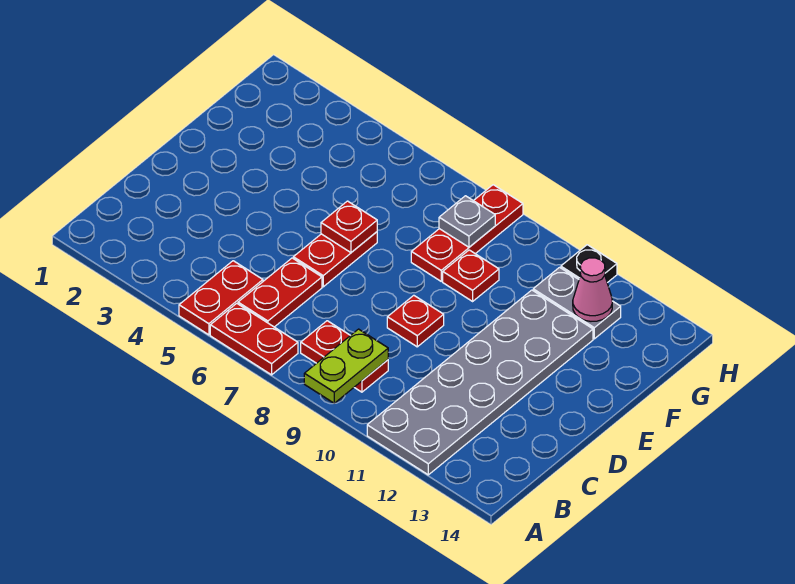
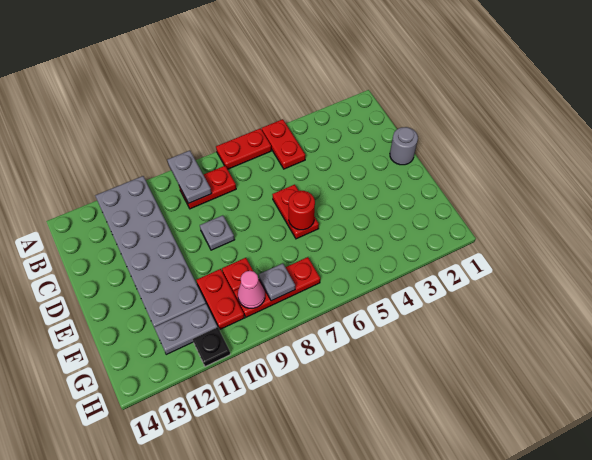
lime 1x2 plate [304,329,388,403] -> grey 1x2 plate [167,151,212,204]
red 1x2 plate [238,258,322,327] -> red 1x2 plate moved to [196,269,244,329]
none -> grey 1x1 round brick [390,127,418,165]
red 1x1 plate [387,295,444,347] -> grey 1x1 plate [200,215,234,250]
red 1x1 plate [321,201,377,253] -> red 1x1 round brick [289,191,315,230]
red 1x3 plate [411,185,523,281] -> red 1x3 plate turned to [234,257,320,317]
pink 1x1 cone [573,258,612,321] -> pink 1x1 cone moved to [238,271,265,308]

